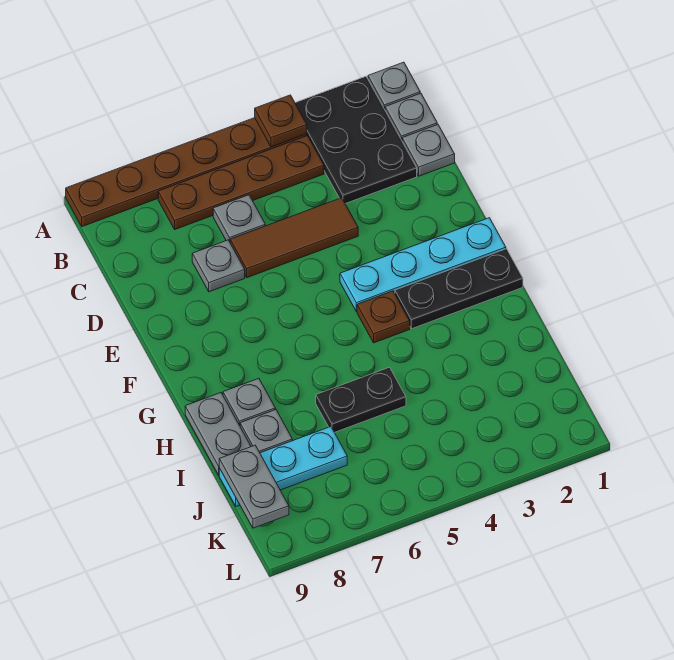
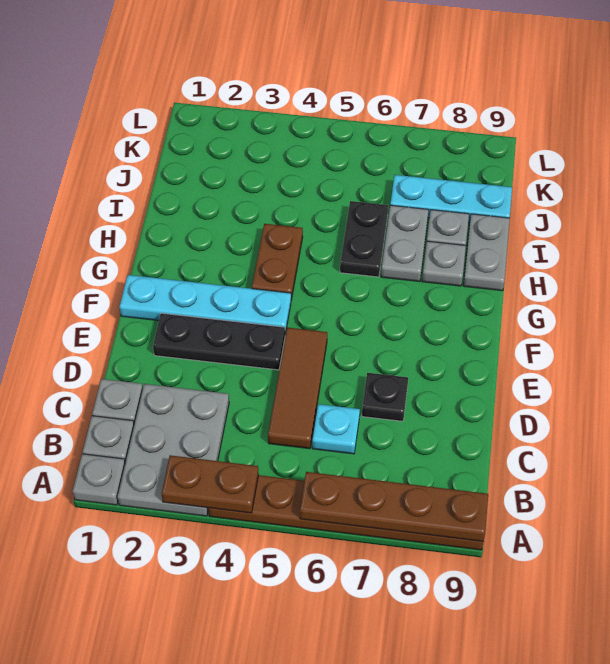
black 2x3 plate [295,76,417,204] -> grey 2x3 plate [118,384,229,516]
brown 1x1 plate [255,95,307,147] -> brown 1x2 plate [161,455,259,513]
brown 1x4 plate [158,136,324,229] -> brown 1x4 plate moved to [300,472,488,541]
grey 1x1 plate [213,195,265,242] -> cyan 1x1 plate [312,404,360,454]
brown 1x3 tile [230,198,358,278] -> brown 1x3 tile turned to [268,327,327,449]
grey 1x1 plate [192,240,245,292] -> black 1x1 plate [362,373,408,421]
black 1x3 plate [395,249,523,329] -> black 1x3 plate moved to [153,313,285,370]
brown 1x1 plate [357,291,410,343] -> brown 1x2 plate [252,224,303,300]
black 1x2 plate [316,367,406,432] -> black 1x2 plate turned to [340,201,388,277]
grey 1x2 plate [219,445,289,528] -> grey 1x2 plate moved to [381,205,428,282]

